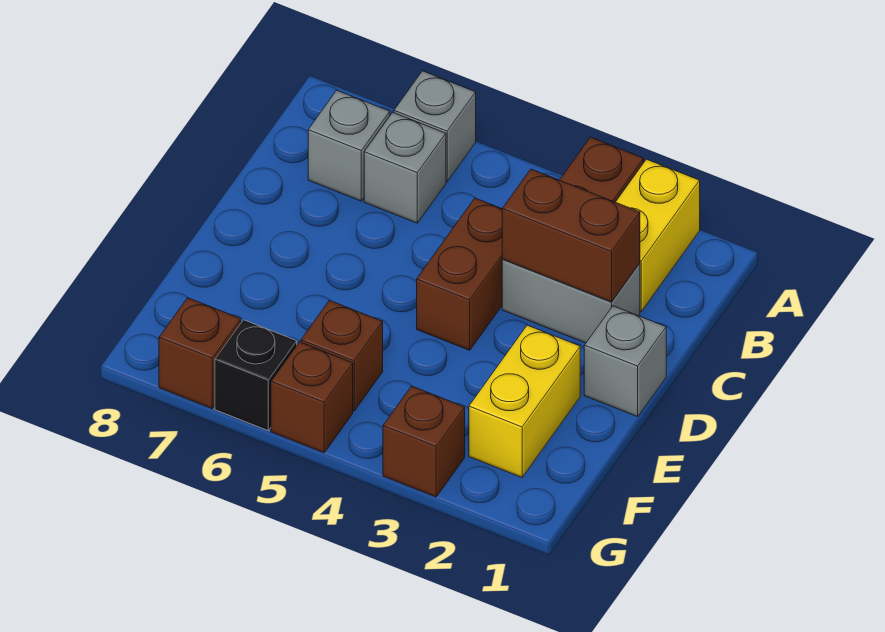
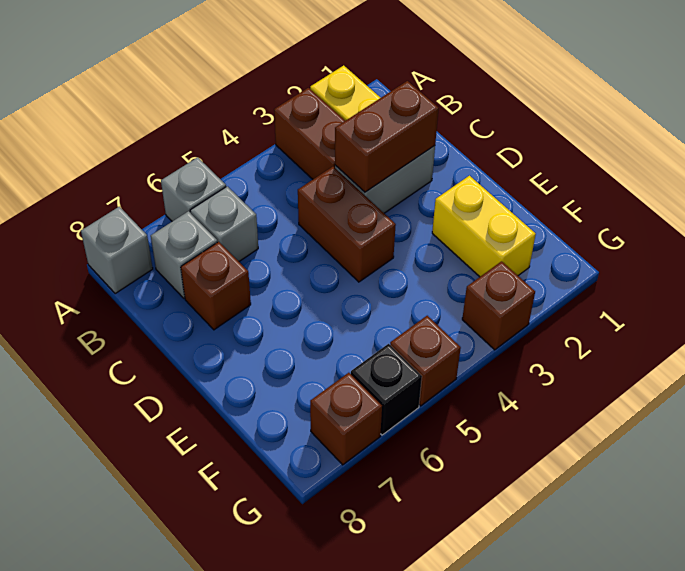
grey 1x1 brick [584,306,666,417] -> grey 1x1 brick moved to [81,207,153,294]
brown 1x1 brick [301,300,383,411] -> brown 1x1 brick moved to [181,242,251,330]

